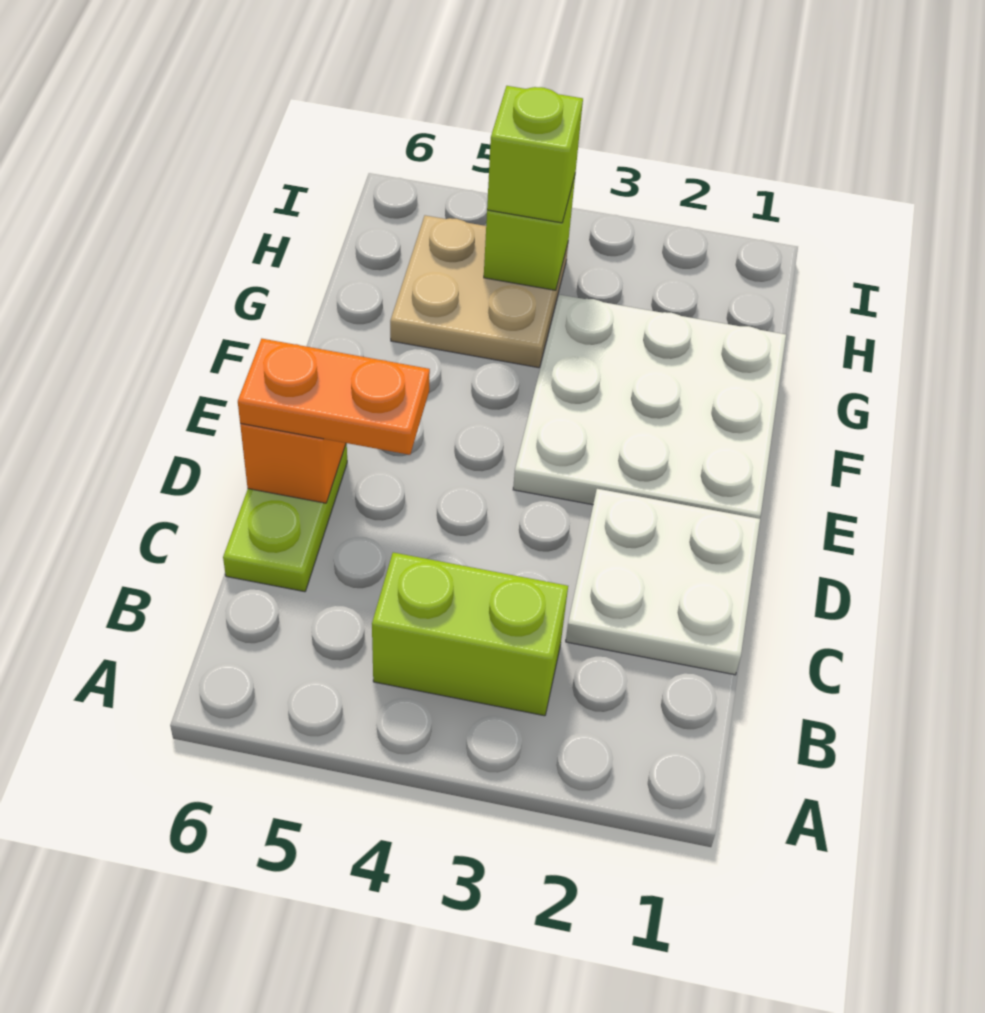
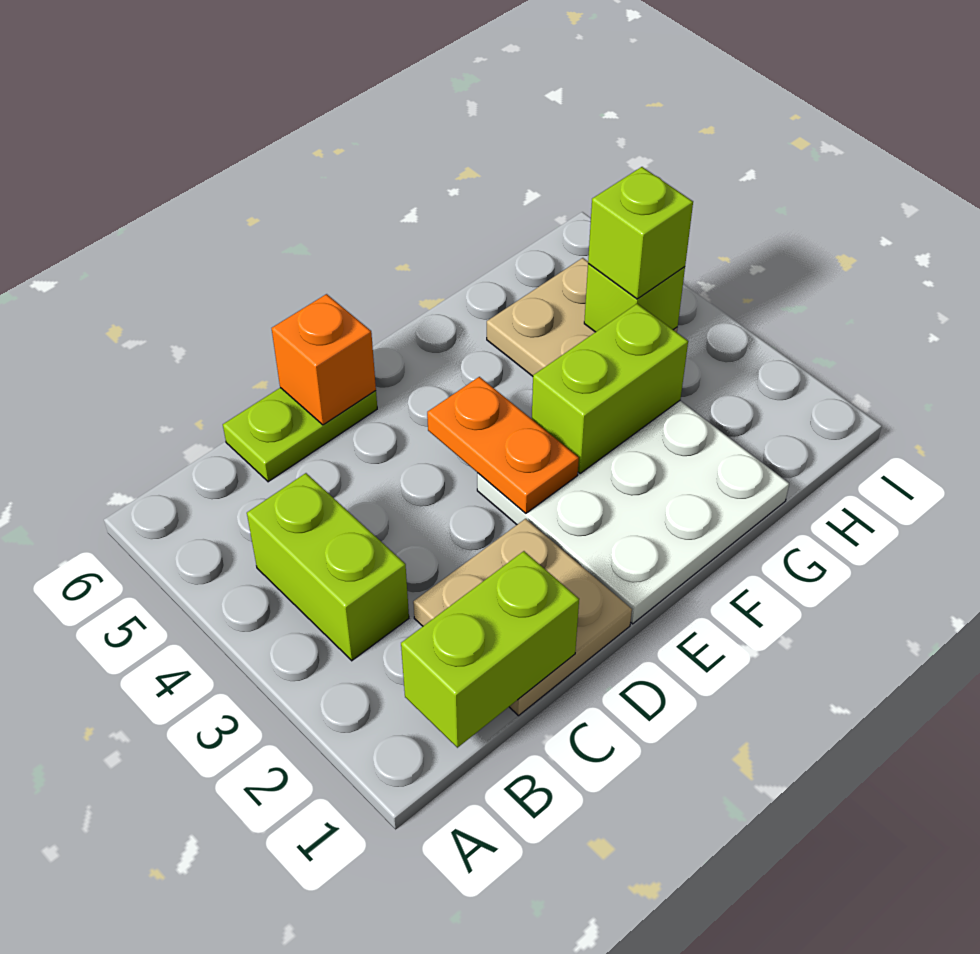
none -> lime 1x2 brick [401,551,579,748]
white 2x2 plate [566,489,760,675] -> tan 2x2 plate [413,519,632,716]
orange 1x2 plate [238,339,430,455] -> orange 1x2 plate moved to [427,377,579,513]
none -> lime 1x2 brick [532,304,688,473]

